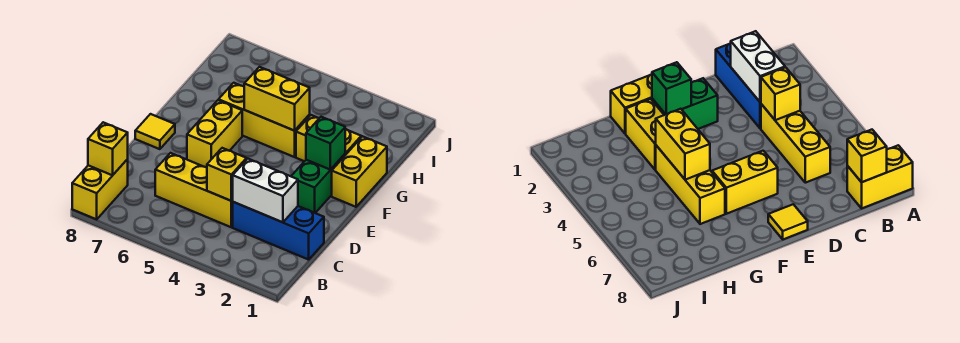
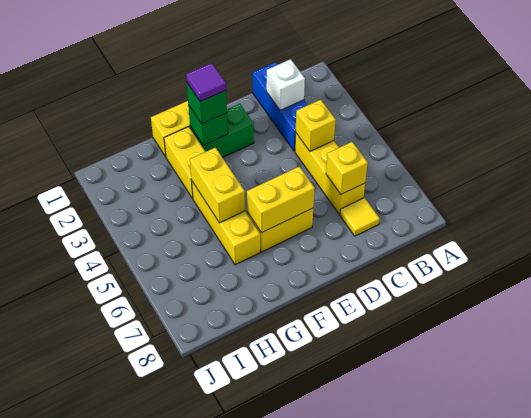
yellow 1x2 brick [72,159,128,219] -> yellow 1x2 brick moved to [247,166,315,233]
yellow 1x1 brick [88,122,128,175] -> yellow 1x1 brick moved to [326,142,368,194]
white 1x2 brick [233,159,298,222] -> white 1x1 brick [266,59,305,110]
yellow 1x1 tile [135,114,175,149] -> yellow 1x1 tile moved to [340,198,380,236]
none -> green 1x1 brick [186,82,227,124]
none -> purple 1x1 tile [186,63,226,102]

